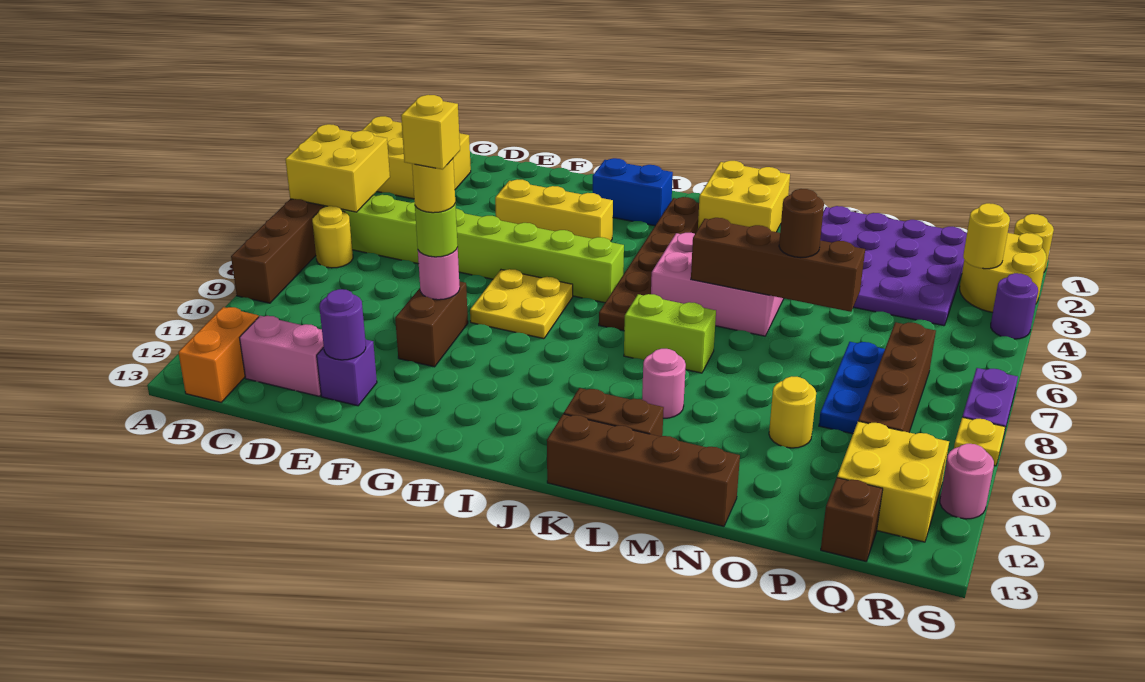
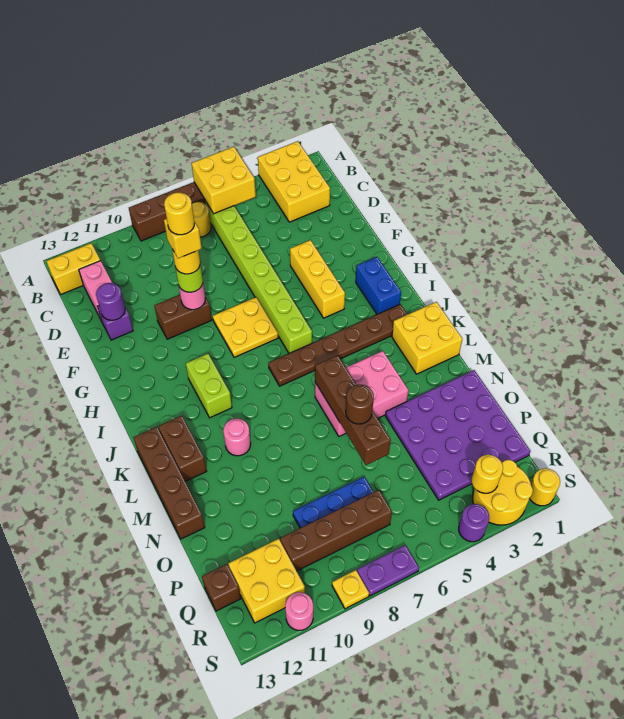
orange 1x2 brick [178,307,259,402] -> yellow 1x2 brick [47,243,100,294]
pink 2x3 brick [651,233,784,336] -> pink 2x3 brick turned to [315,351,408,436]
lime 1x2 brick [624,294,716,373] -> lime 1x2 brick moved to [186,354,232,418]
yellow 1x1 round brick [769,376,816,448] -> yellow 1x1 round brick moved to [164,193,194,235]

